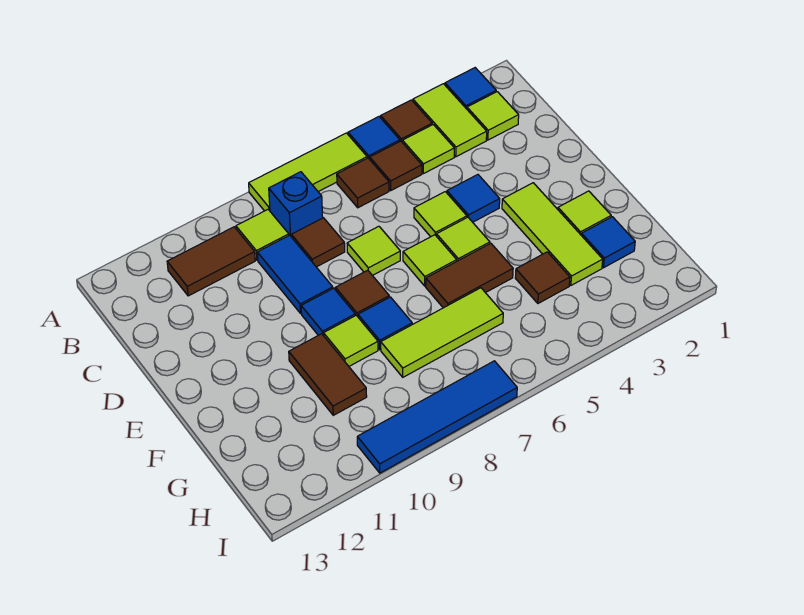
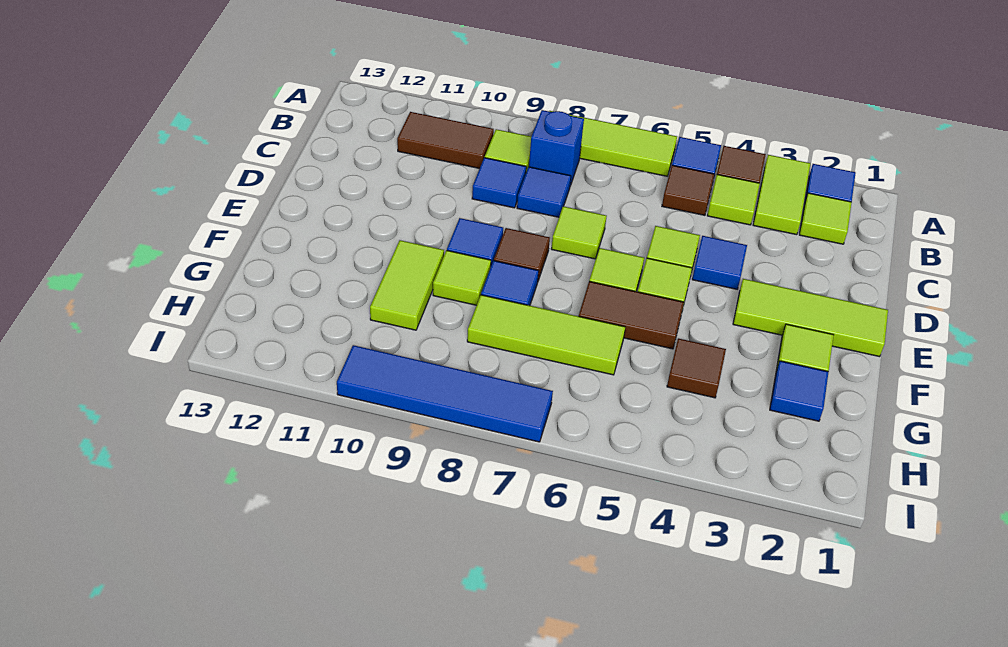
brown 1x1 tile [337,158,389,208] -> none
brown 1x1 tile [291,218,345,267] -> blue 1x1 tile [517,167,571,217]
blue 1x2 tile [257,235,333,313] -> blue 1x1 tile [472,158,526,208]
lime 1x3 tile [502,183,603,285] -> lime 1x3 tile turned to [733,279,888,357]
brown 1x2 tile [289,334,367,415] -> lime 1x2 tile [370,240,444,330]

